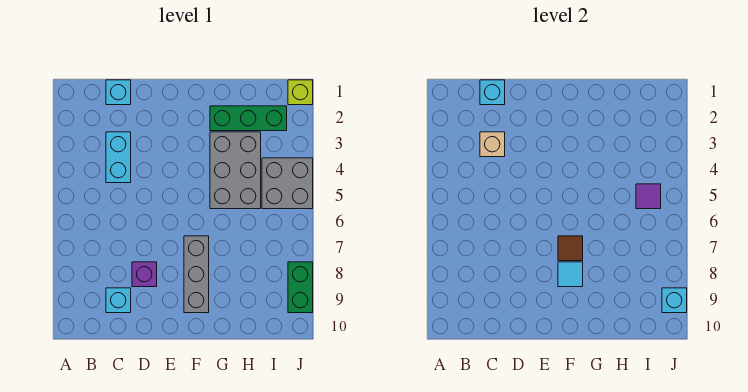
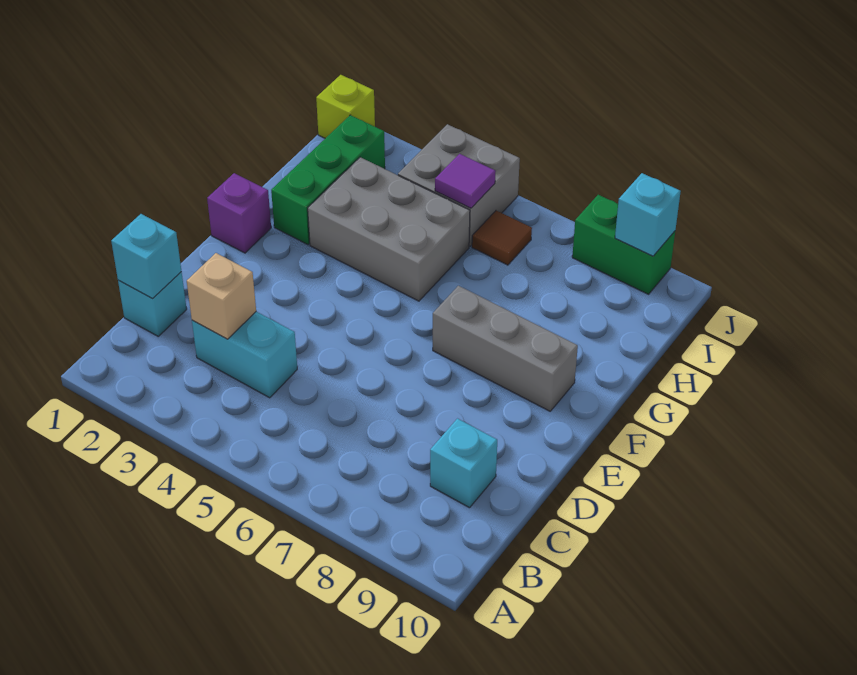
purple 1x1 brick [132,262,157,287] -> purple 1x1 brick moved to [207,173,271,253]
brown 1x1 tile [558,236,583,261] -> brown 1x1 tile moved to [472,211,532,265]
cyan 1x1 tile [558,262,583,287] -> none

